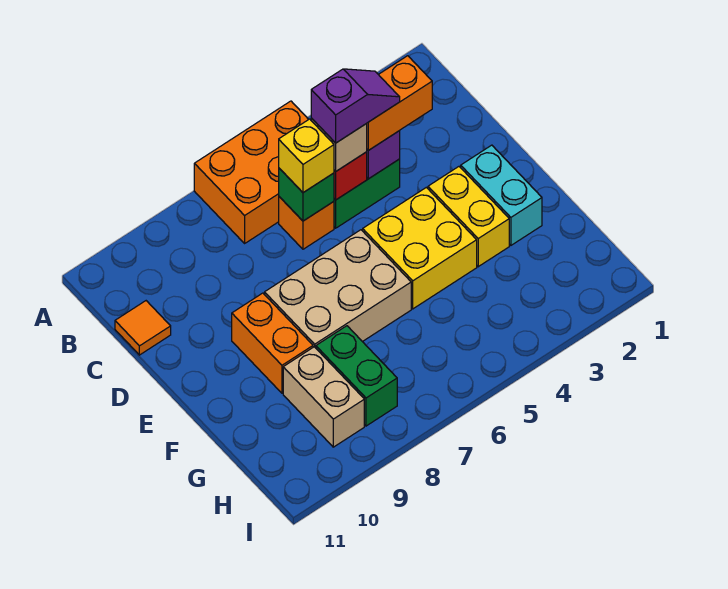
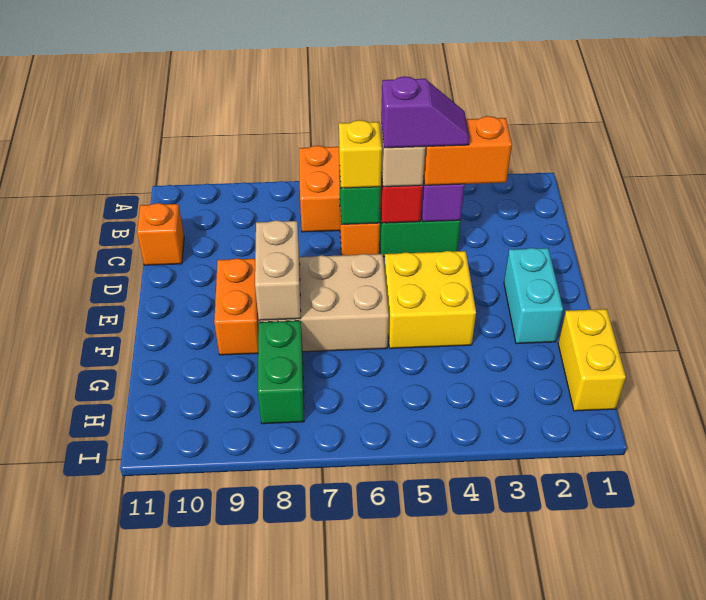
orange 1x1 tile [115,301,171,355] -> orange 1x1 brick [137,203,184,265]
yellow 1x2 brick [428,167,509,267] -> yellow 1x2 brick moved to [558,309,626,411]
tan 1x2 brick [283,347,364,447] -> tan 1x2 brick moved to [255,220,301,320]

